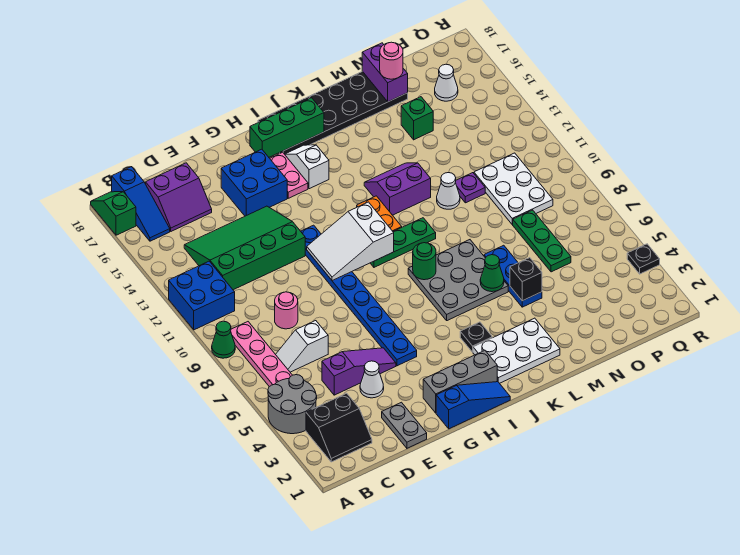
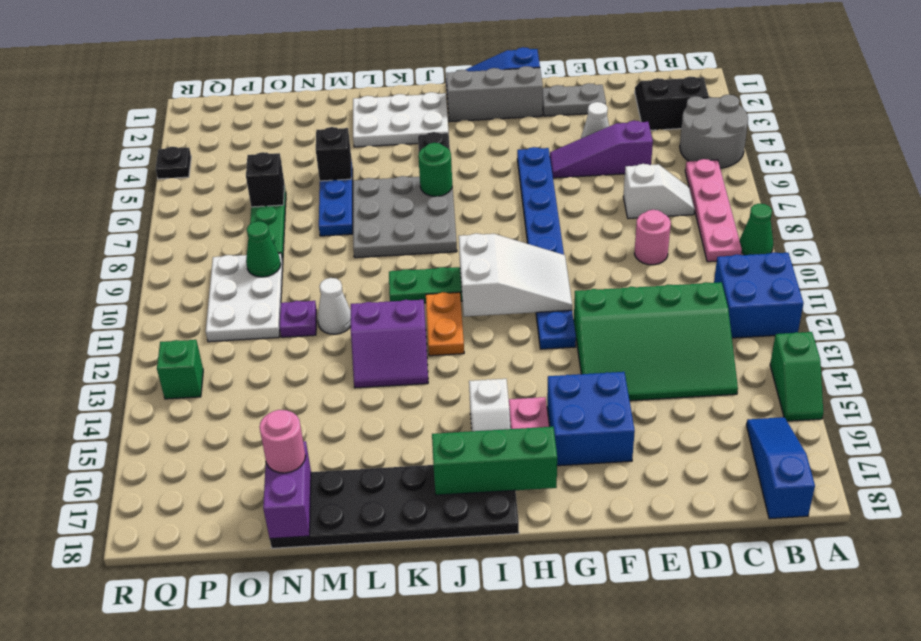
green 1x2 slope [91,192,136,235] -> green 1x2 slope moved to [770,332,823,421]
purple 2x2 slope [146,163,212,231] -> none
grey 1x2 plate [382,402,427,448] -> grey 1x2 plate turned to [543,83,606,116]
green 1x1 round brick [413,243,436,280] -> green 1x1 round brick moved to [418,143,452,196]
green 1x1 cone [480,255,504,292] -> green 1x1 cone moved to [246,221,281,277]
green 1x1 brick [401,97,433,140] -> green 1x1 brick moved to [157,340,203,399]
none -> black 1x1 brick [246,152,285,207]
white 1x1 cone [435,64,458,101] -> none

